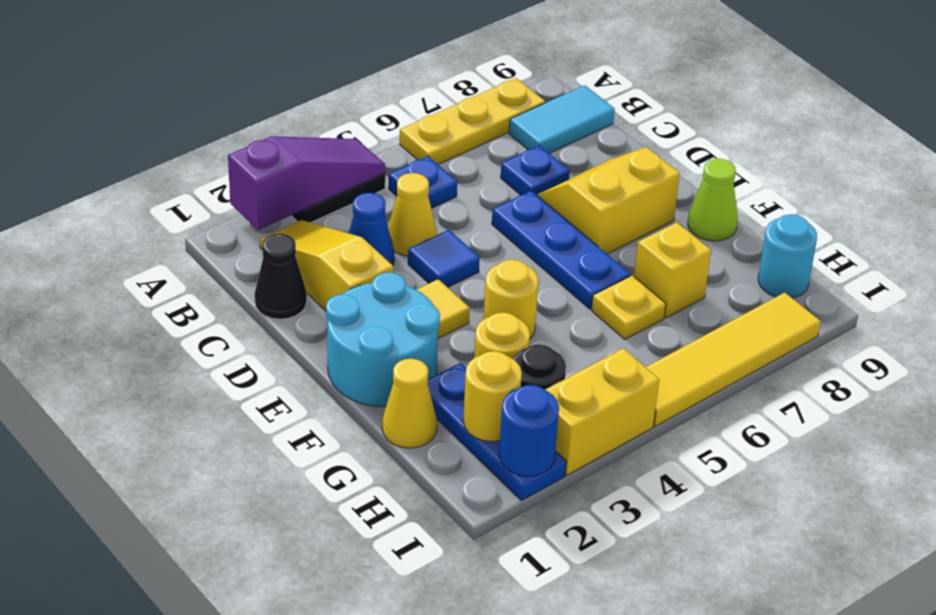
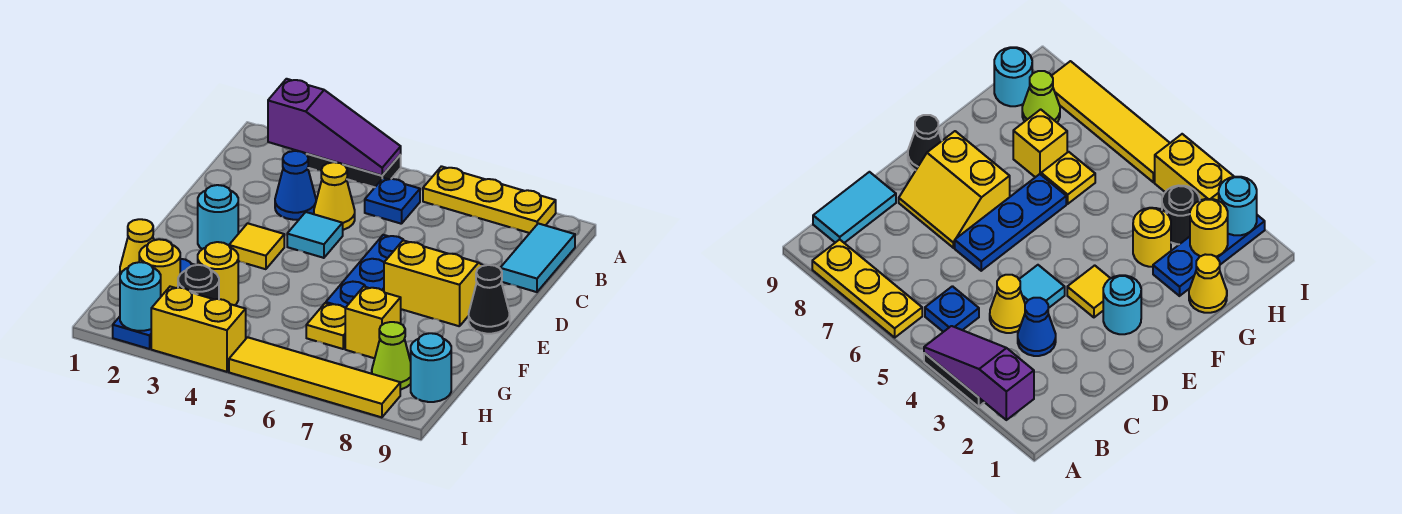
yellow 1x3 slope [260,220,393,311] -> none
cyan 1x2 tile [509,85,615,154] -> cyan 1x2 tile turned to [500,223,575,292]
black 1x1 cone [255,234,307,319] -> black 1x1 cone moved to [469,265,510,334]
blue 1x1 plate [501,146,570,195] -> none
blue 1x1 tile [408,230,480,287] -> cyan 1x1 tile [287,212,343,258]
cyan 2x2 round brick [326,272,440,406] -> cyan 1x1 round brick [198,185,238,249]
yellow 1x1 round brick [484,260,539,339] -> none
lime 1x1 cone [688,159,738,241] -> lime 1x1 cone moved to [372,322,411,390]
blue 1x1 round brick [499,385,559,477] -> cyan 1x1 round brick [120,262,161,331]

